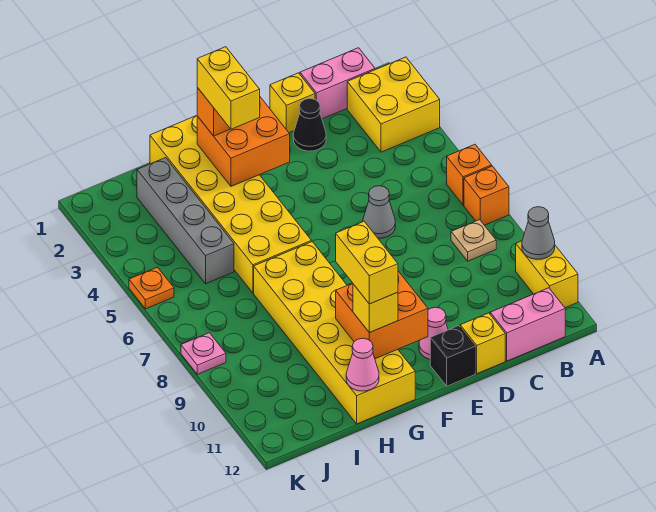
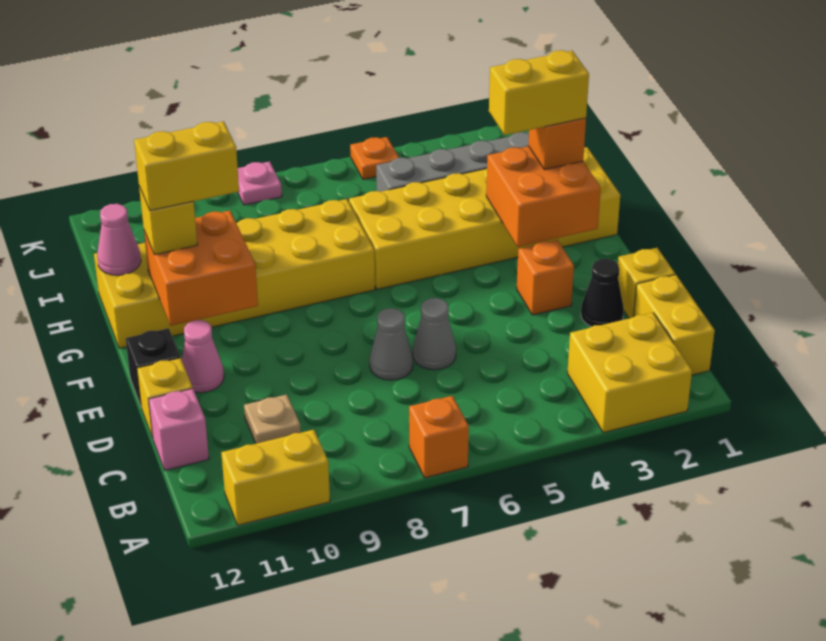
orange 1x1 brick [447,144,492,205] -> orange 1x1 brick moved to [517,240,574,315]
grey 1x1 cone [522,207,555,259] -> grey 1x1 cone moved to [369,308,413,380]
pink 1x2 brick [300,48,375,119] -> yellow 1x2 brick [634,275,715,375]
tan 1x1 plate [451,220,496,261] -> tan 1x1 plate moved to [244,395,301,444]
pink 1x2 brick [490,288,565,361] -> pink 1x1 brick [149,389,209,470]

